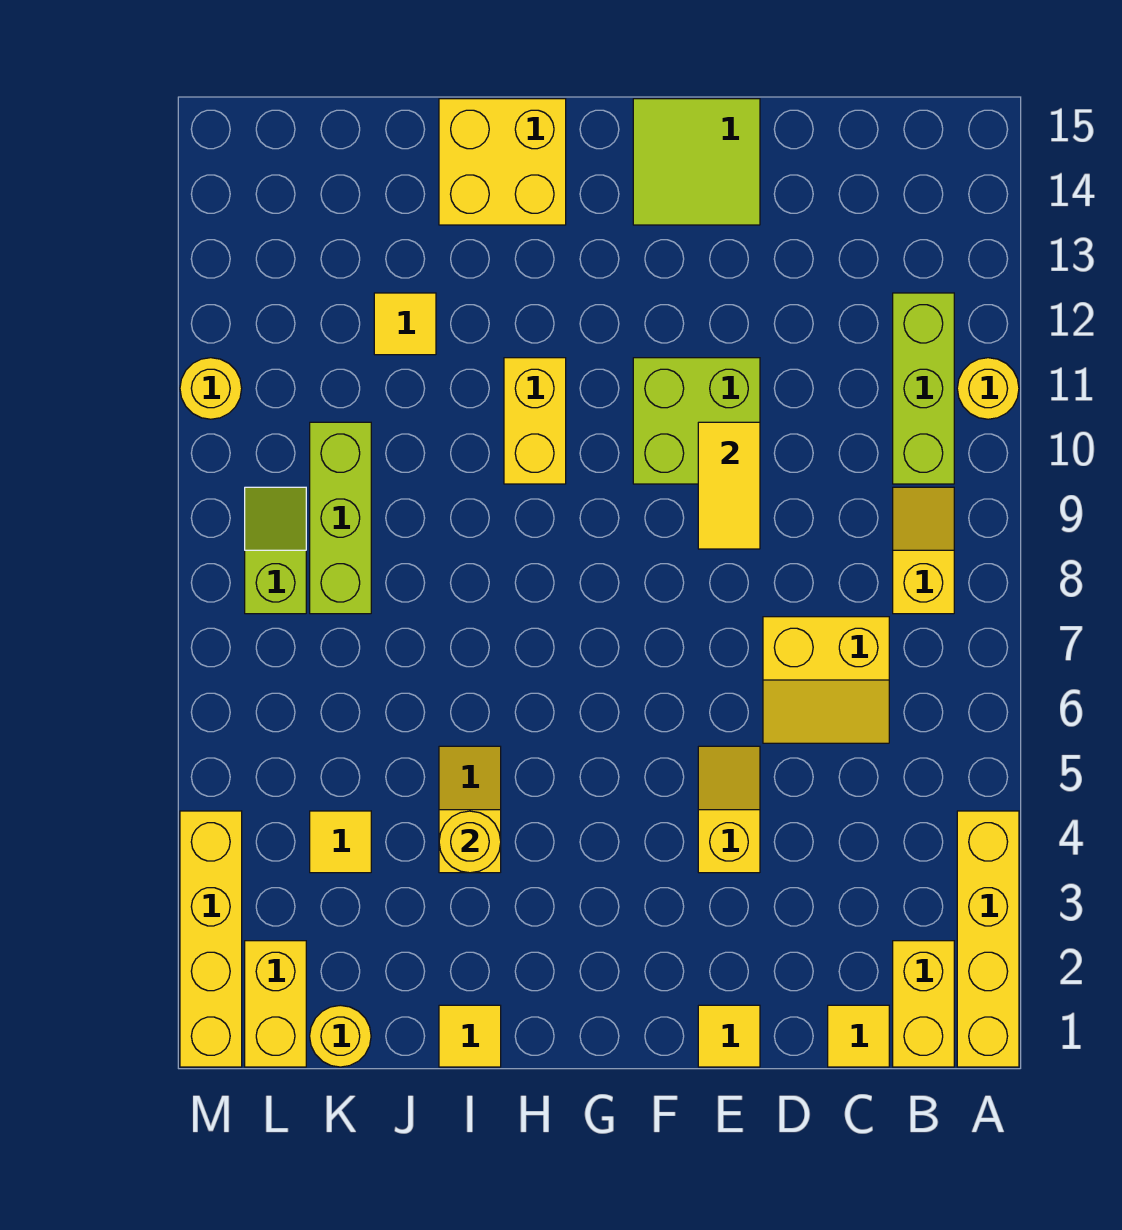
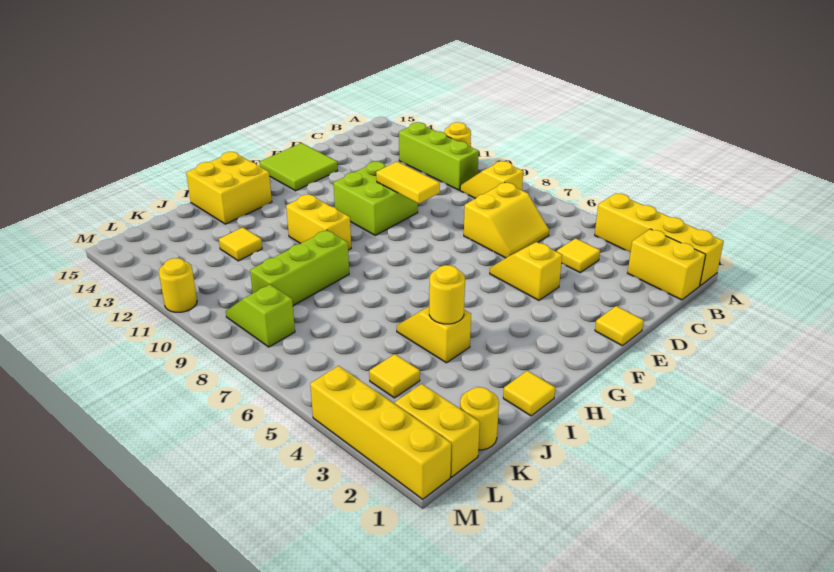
yellow 1x1 tile [828,1005,889,1067] -> yellow 1x1 tile moved to [557,238,600,273]
lime 1x3 brick [310,422,371,614] -> lime 1x3 brick turned to [250,230,349,306]

